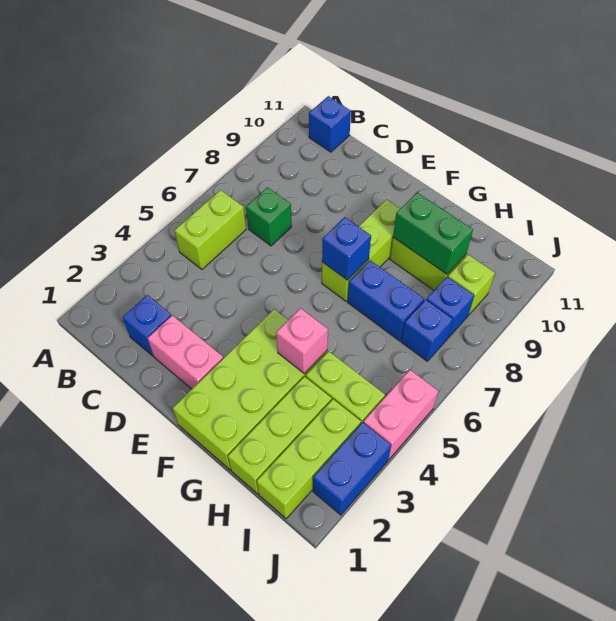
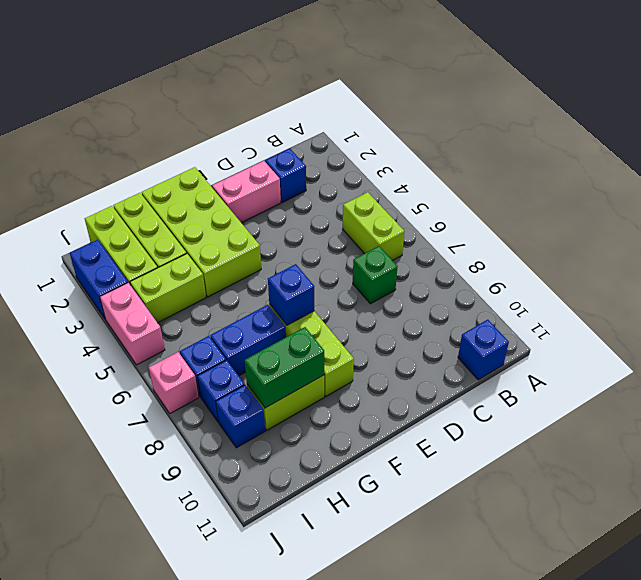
pink 1x1 brick [276,308,328,374] -> pink 1x1 brick moved to [149,352,199,413]
lime 1x1 brick [448,255,495,315] -> blue 1x1 brick [216,385,265,448]

